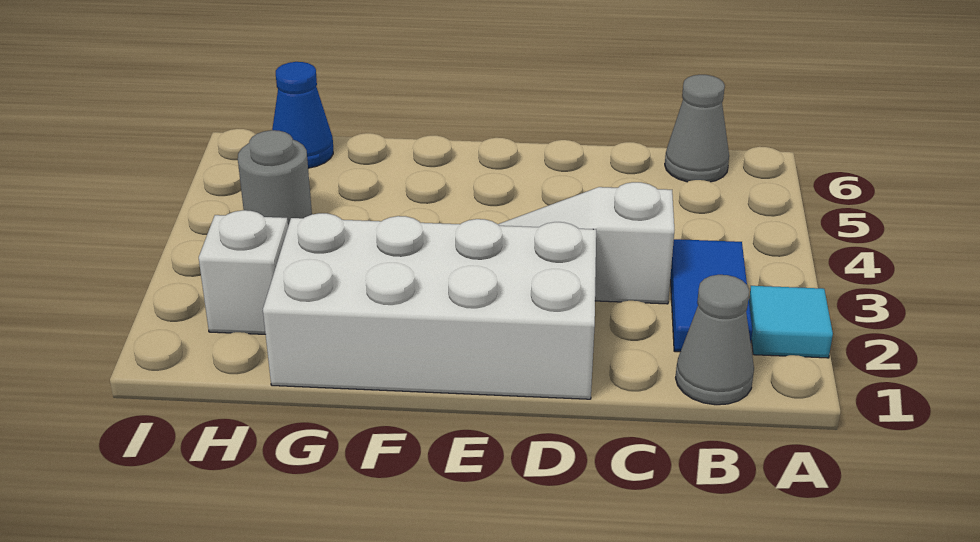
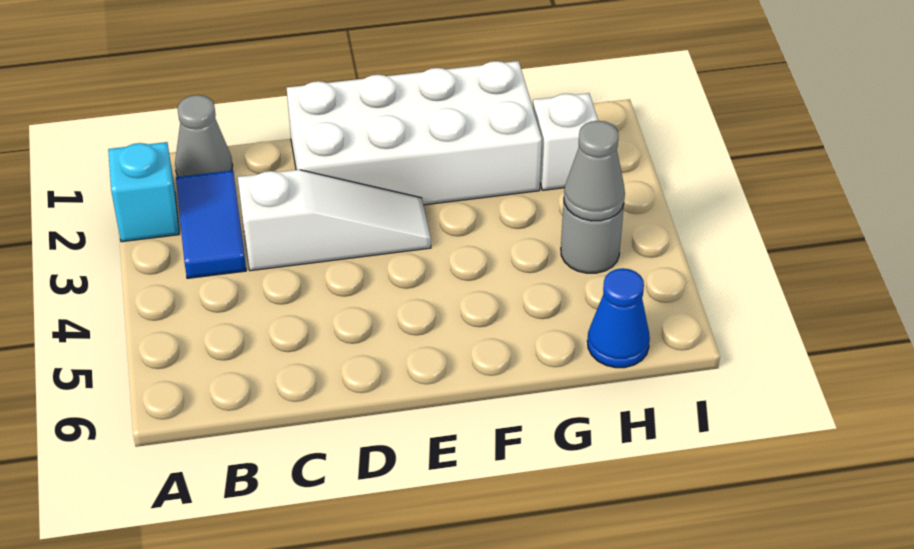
cyan 1x1 tile [749,286,833,358] -> cyan 1x1 brick [108,142,179,242]
grey 1x1 cone [665,75,729,182] -> grey 1x1 cone moved to [564,121,625,221]

